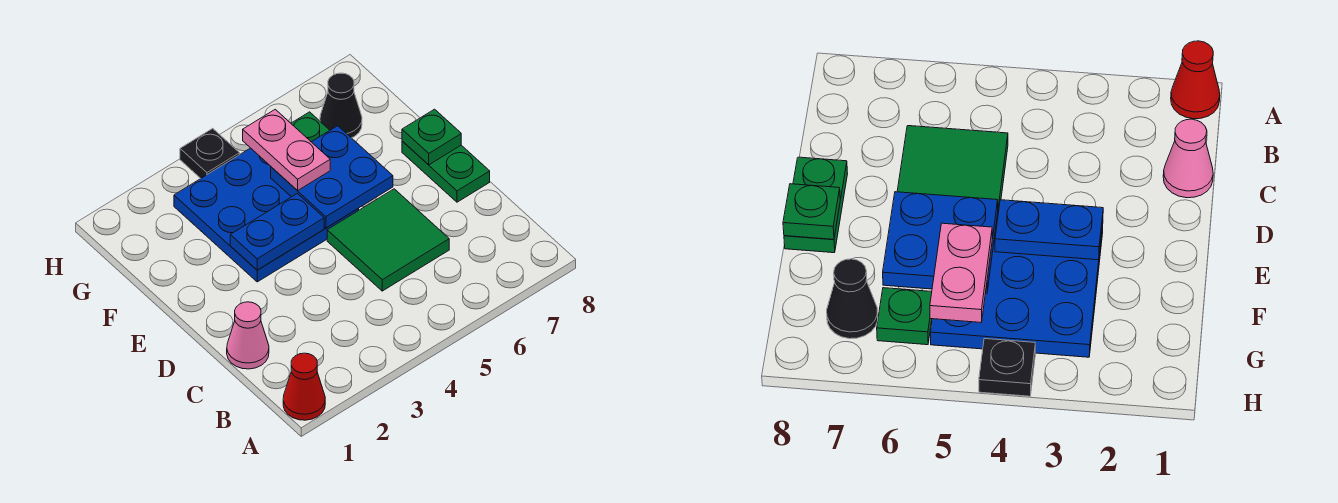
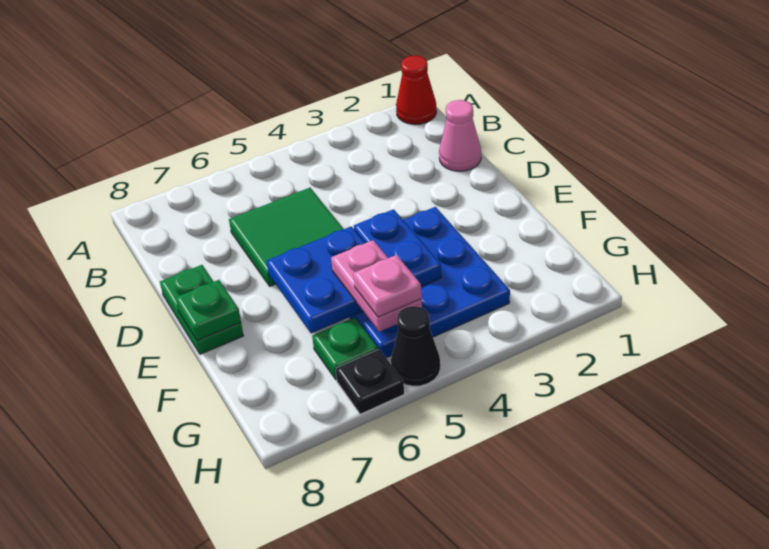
blue 1x2 plate [230,193,324,270] -> blue 1x2 plate turned to [354,209,441,286]
none -> pink 1x1 plate [353,255,422,317]
black 1x1 cone [320,73,362,138] -> black 1x1 cone moved to [391,306,440,386]
black 1x1 plate [180,128,240,178] -> black 1x1 plate moved to [336,349,404,414]

